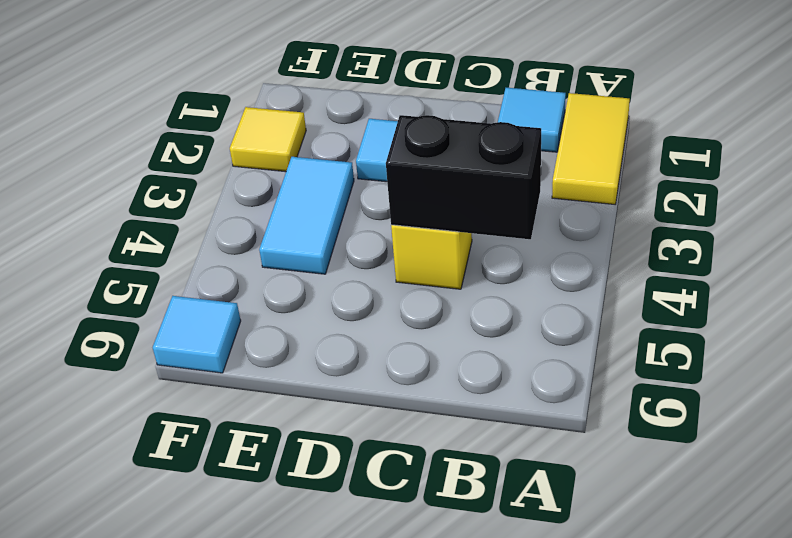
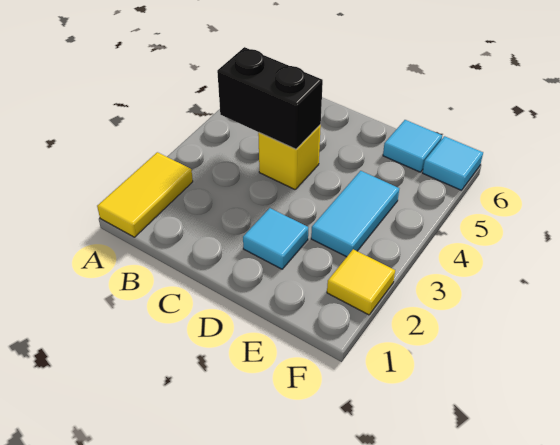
cyan 1x1 tile [498,88,566,152] -> cyan 1x1 tile moved to [383,120,442,172]

